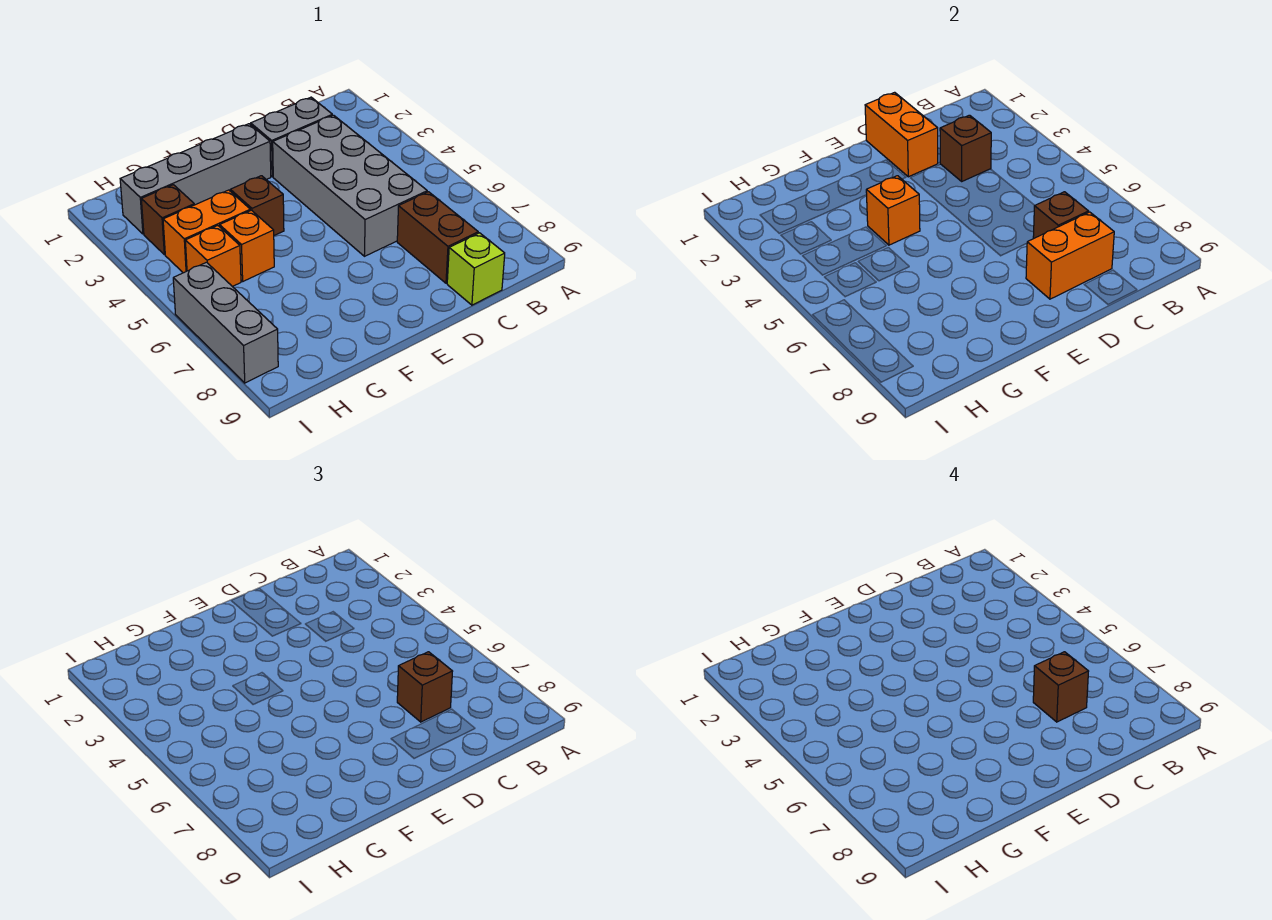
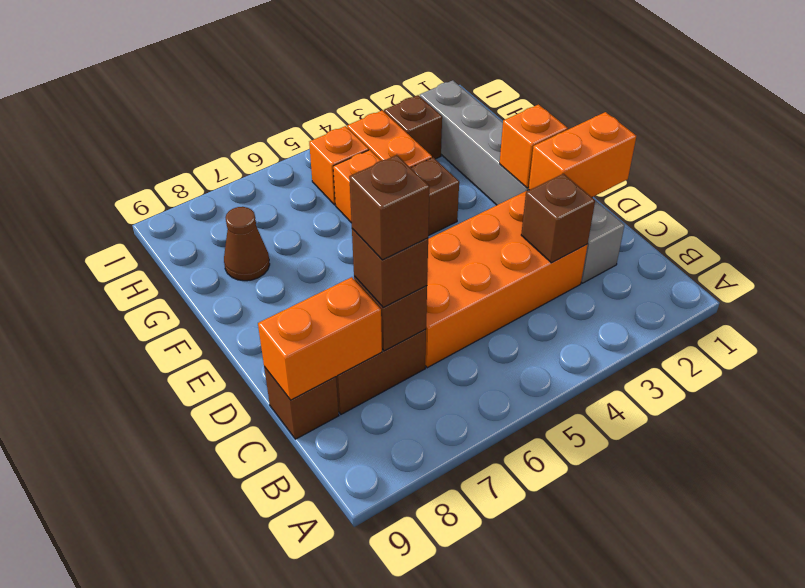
grey 2x4 brick [273,115,427,256] -> orange 2x4 brick [425,191,588,368]
orange 1x2 brick [1026,212,1114,299] -> orange 1x2 brick turned to [258,277,382,400]
lime 1x1 brick [447,233,505,305] -> brown 1x1 brick [264,367,339,439]
orange 1x1 brick [866,176,920,245] -> orange 1x1 brick moved to [500,105,568,188]
none -> brown 1x1 cone [224,207,270,281]
grey 1x3 brick [173,262,278,383] -> none

